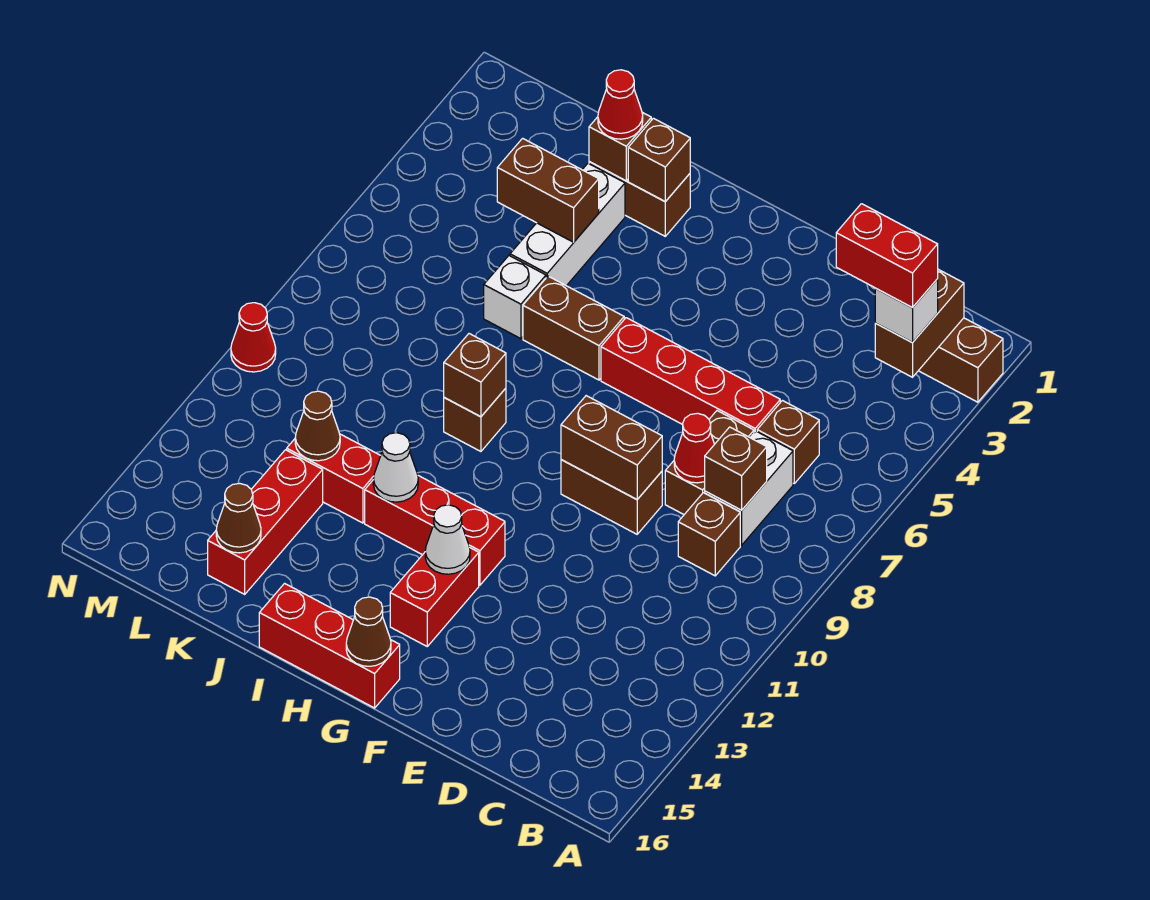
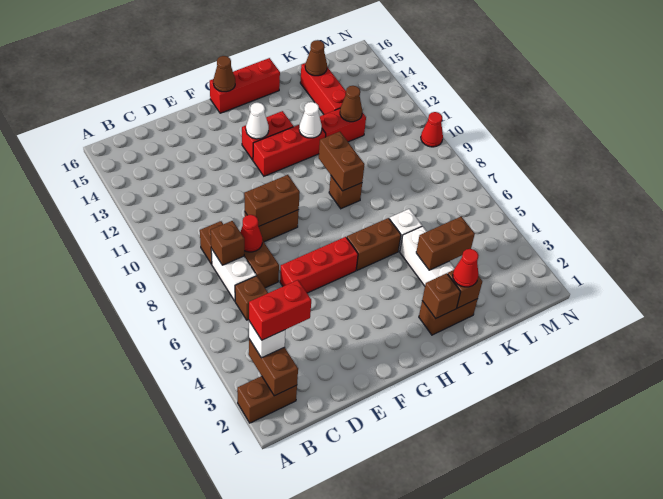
red 1x4 brick [601,318,780,433] -> red 1x3 brick [280,237,358,293]
red 1x2 brick [390,548,479,646] -> red 1x2 brick turned to [242,111,293,160]
brown 1x1 brick [444,334,506,417] -> brown 1x2 brick [319,132,365,191]

